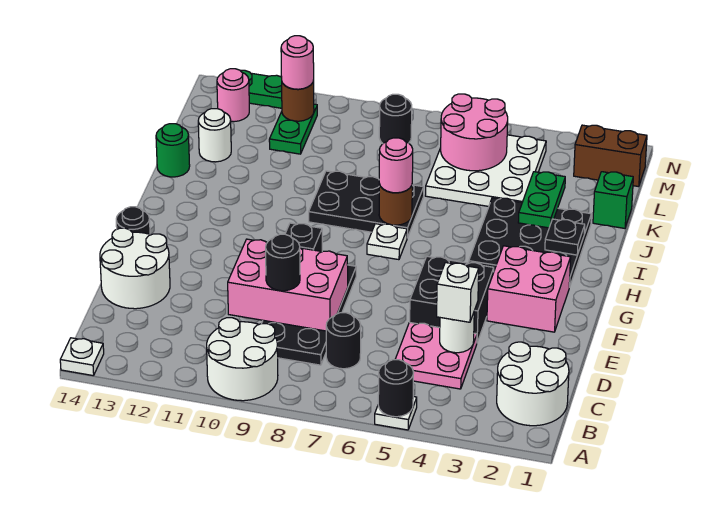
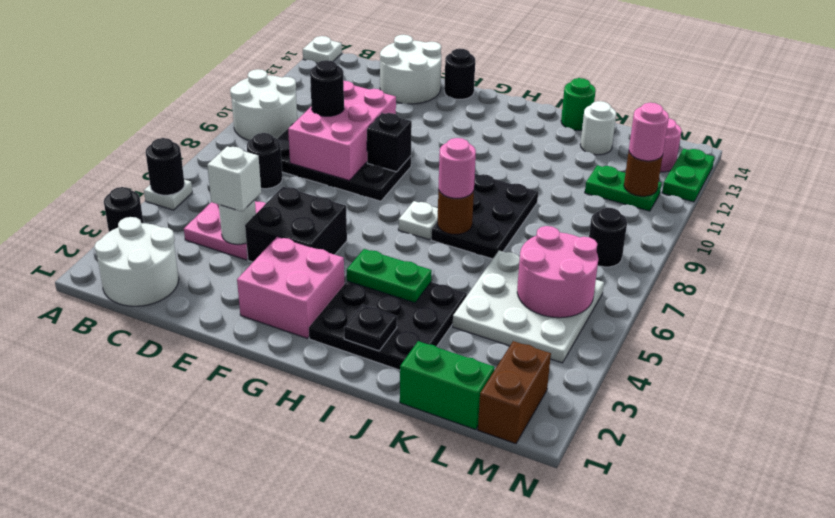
none -> black 1x1 round brick [104,187,143,232]
green 1x2 plate [518,172,565,228] -> green 1x2 plate moved to [347,249,432,303]
green 1x1 brick [593,172,633,228] -> green 1x2 brick [400,341,495,430]

